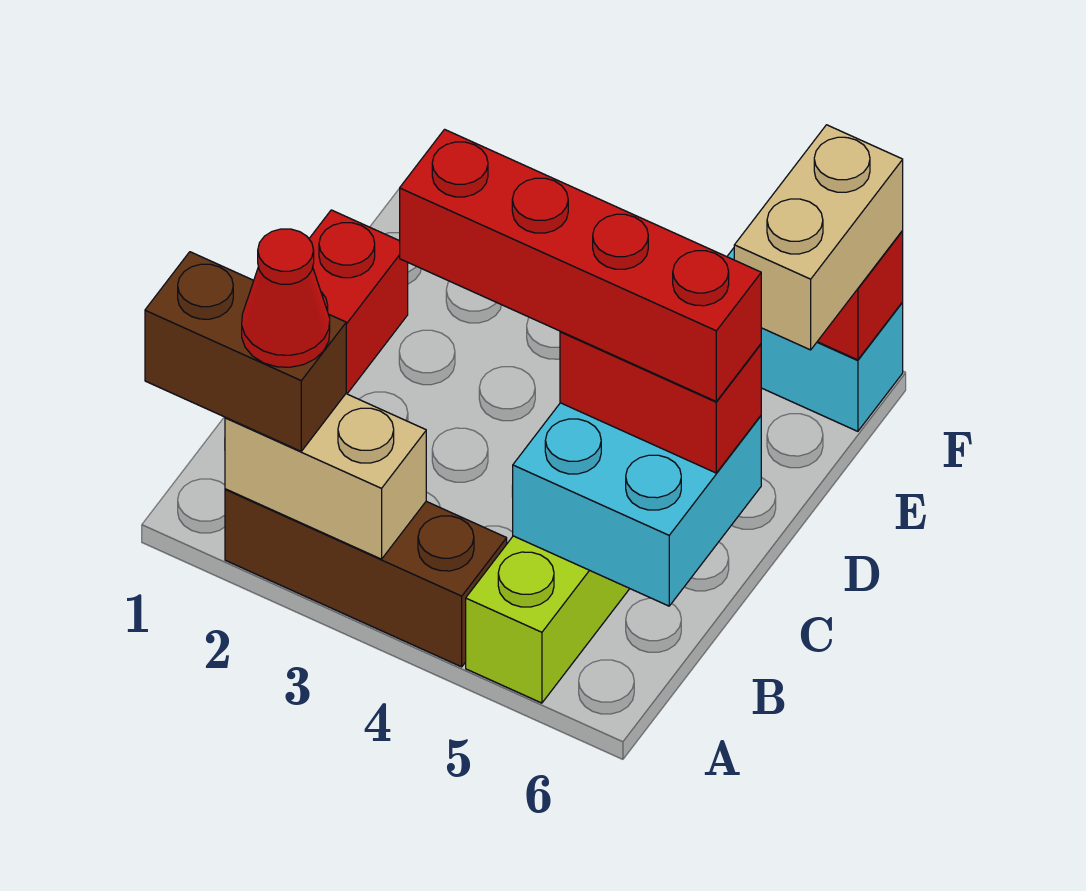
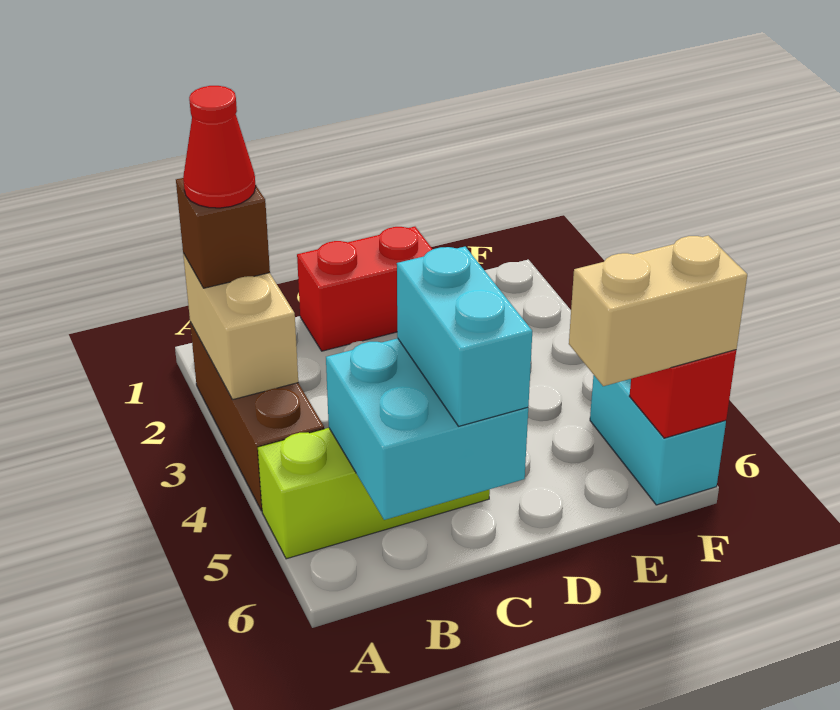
brown 1x2 brick [145,252,346,451] -> brown 1x1 brick [176,178,270,288]
red 1x4 brick [400,129,761,401] -> none
red 1x2 brick [560,331,761,473] -> cyan 1x2 brick [397,247,532,426]

